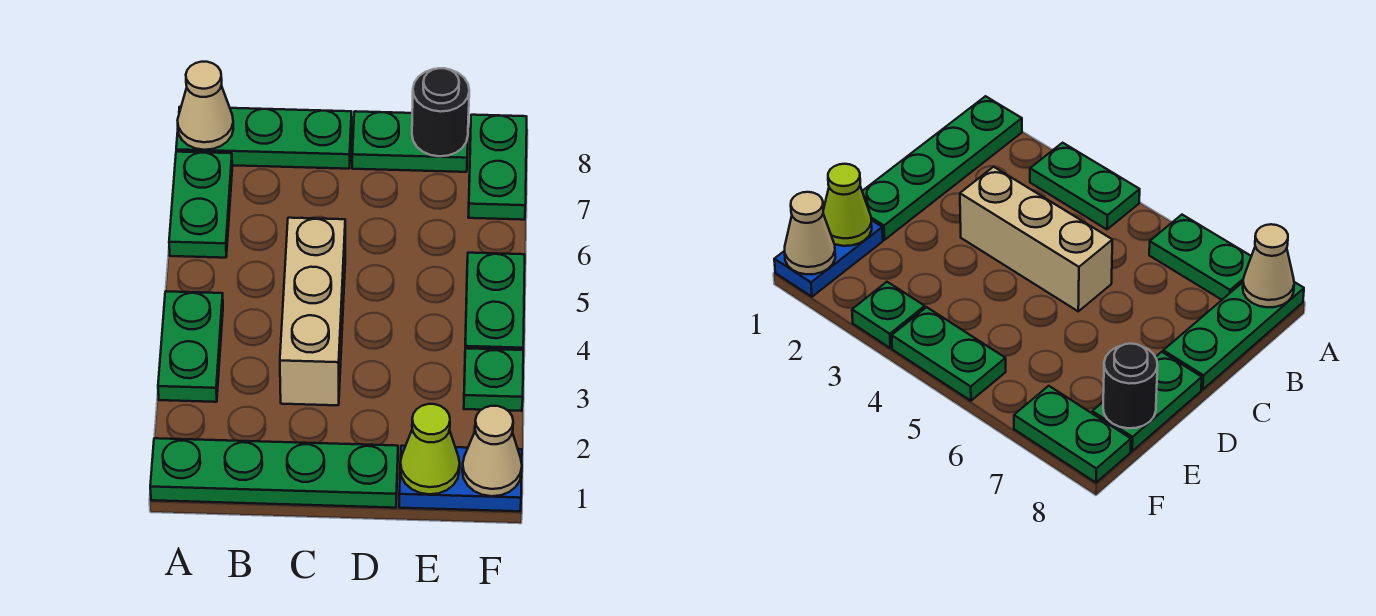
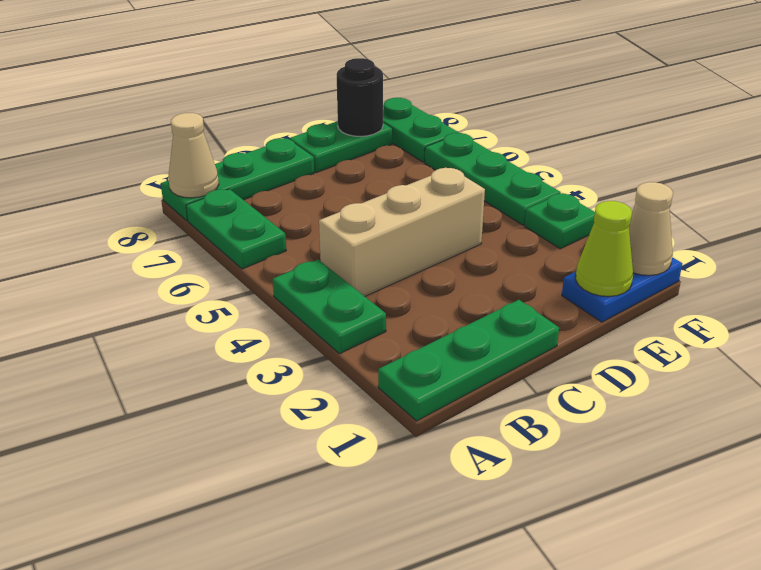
green 1x4 plate [150,438,398,508] -> green 1x3 plate [378,300,559,421]
tan 1x3 brick [280,218,345,405] -> tan 1x3 brick turned to [319,168,485,296]
green 1x2 plate [465,253,525,350] -> green 1x3 plate [425,133,561,225]

